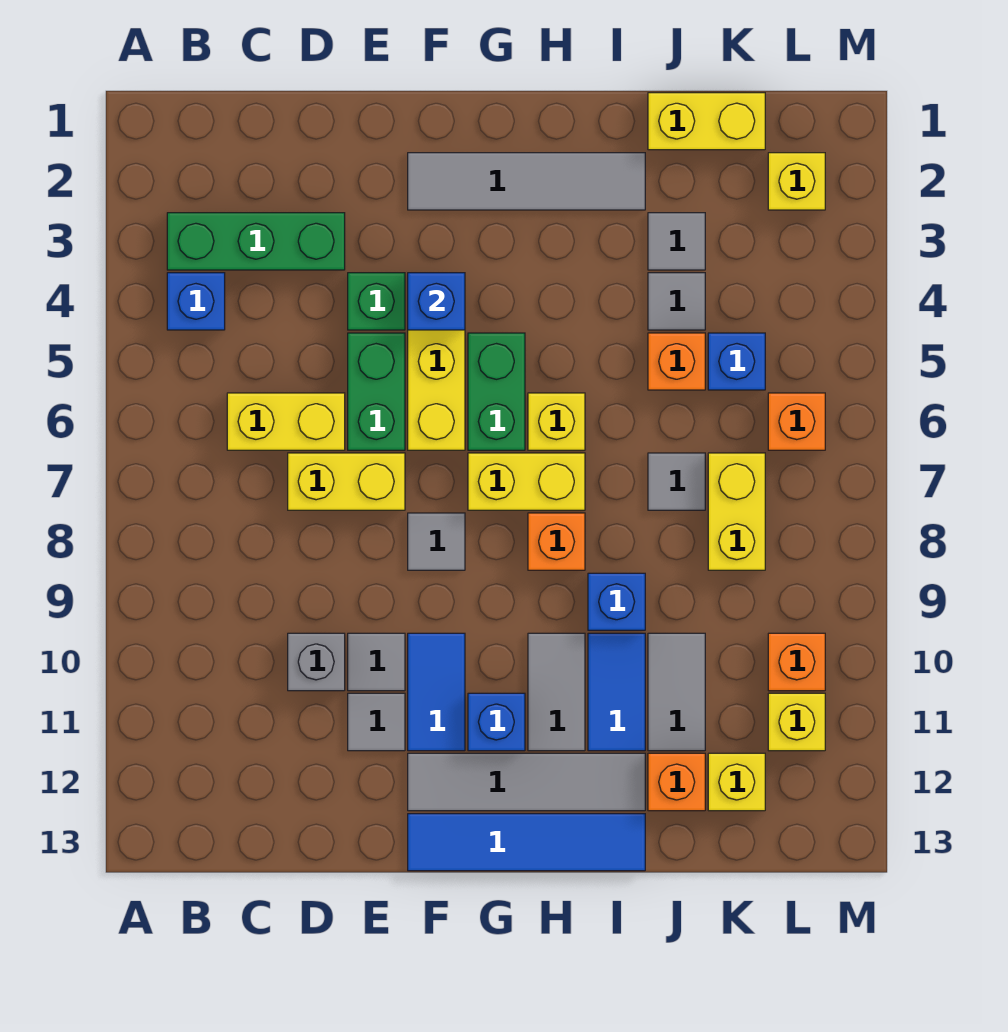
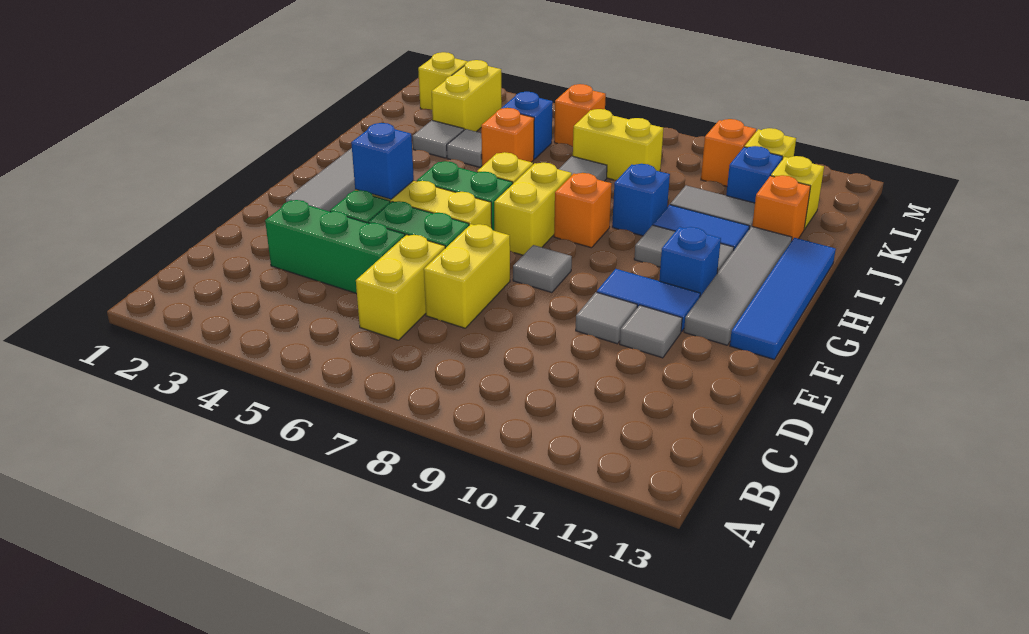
green 1x3 brick [167,213,345,270] -> green 1x3 brick turned to [265,200,405,294]
blue 1x1 brick [167,273,225,330] -> blue 1x1 brick moved to [726,146,782,203]
grey 1x1 brick [288,633,345,691] -> none
yellow 1x2 brick [648,93,765,150] -> yellow 1x2 brick moved to [432,60,502,132]

